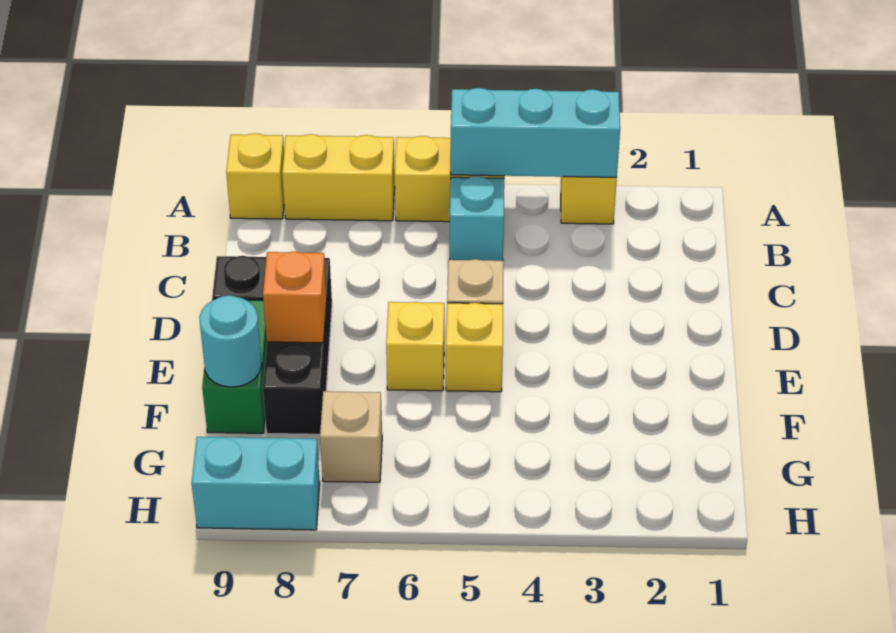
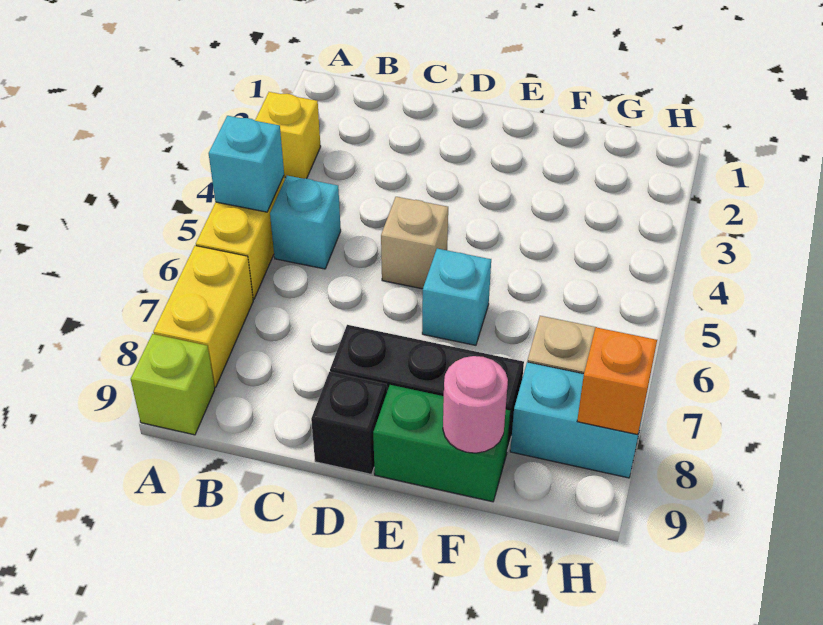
cyan 1x3 brick [451,88,620,177] -> cyan 1x1 brick [209,116,284,212]
yellow 1x1 brick [226,133,284,219] -> lime 1x1 brick [131,334,215,435]
yellow 1x1 brick [446,303,503,392] -> none
yellow 1x1 brick [386,302,444,391] -> cyan 1x1 brick [422,249,491,345]
orange 1x1 brick [263,251,327,343] -> orange 1x1 brick moved to [577,327,657,435]
cyan 1x1 round brick [199,295,262,387] -> pink 1x1 round brick [443,356,508,453]
cyan 1x2 brick [192,437,320,530] -> cyan 1x2 brick turned to [510,362,646,478]

